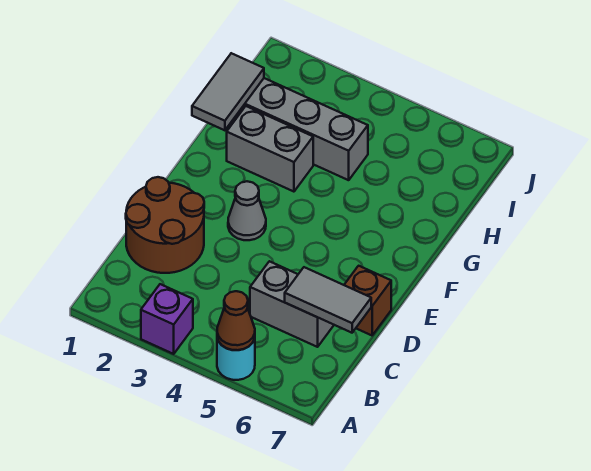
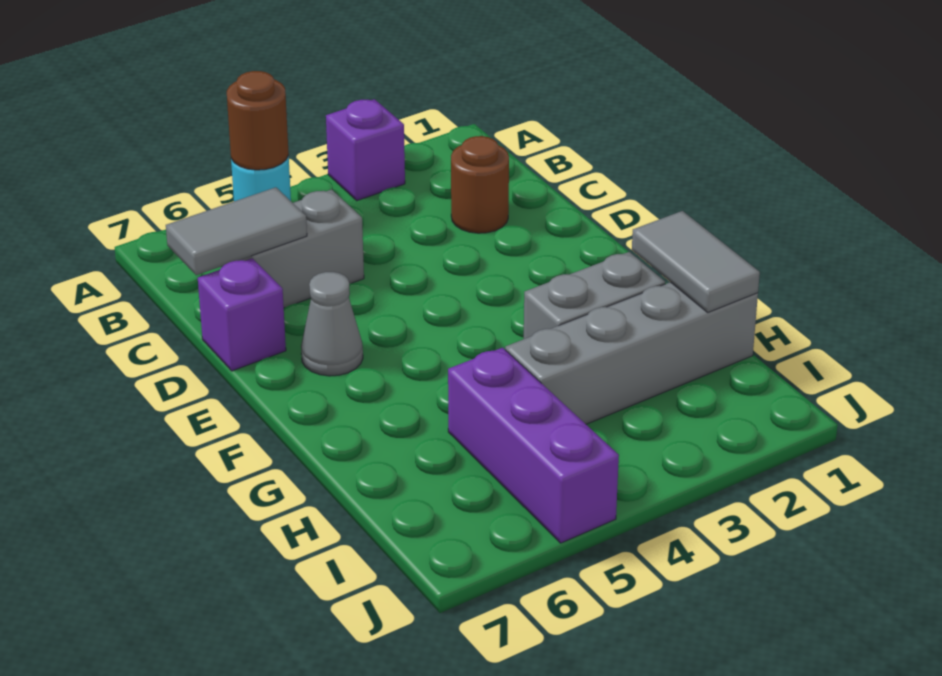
brown 1x1 cone [217,291,255,350] -> brown 1x1 round brick [227,71,289,170]
brown 2x2 round brick [126,177,204,273] -> brown 1x1 round brick [451,136,509,233]
brown 1x1 brick [344,266,391,335] -> purple 1x1 brick [198,258,286,371]
grey 1x1 cone [228,181,266,240] -> grey 1x1 cone moved to [301,272,363,376]
none -> purple 1x3 brick [448,348,619,543]

